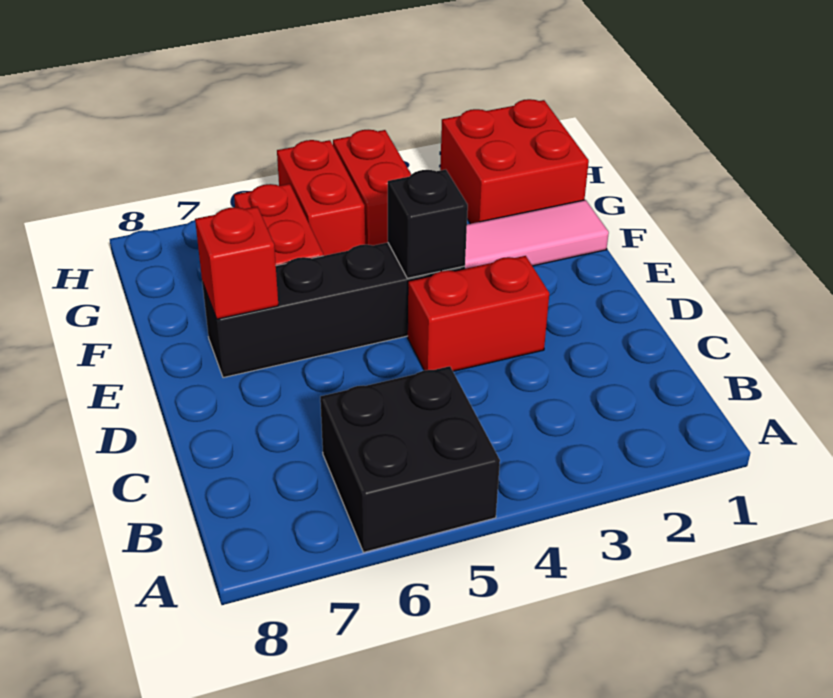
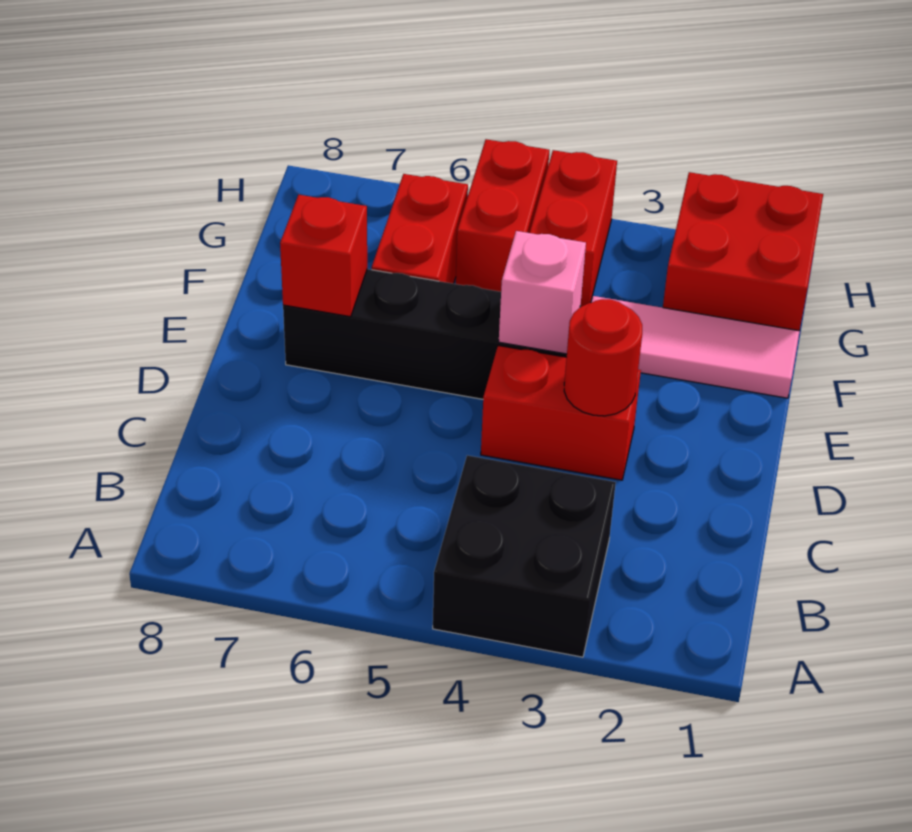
black 2x2 brick [320,366,500,552] -> black 2x2 brick moved to [433,455,616,657]
none -> red 1x1 round brick [564,299,642,416]
black 1x1 brick [388,170,468,278] -> pink 1x1 brick [499,231,586,354]

